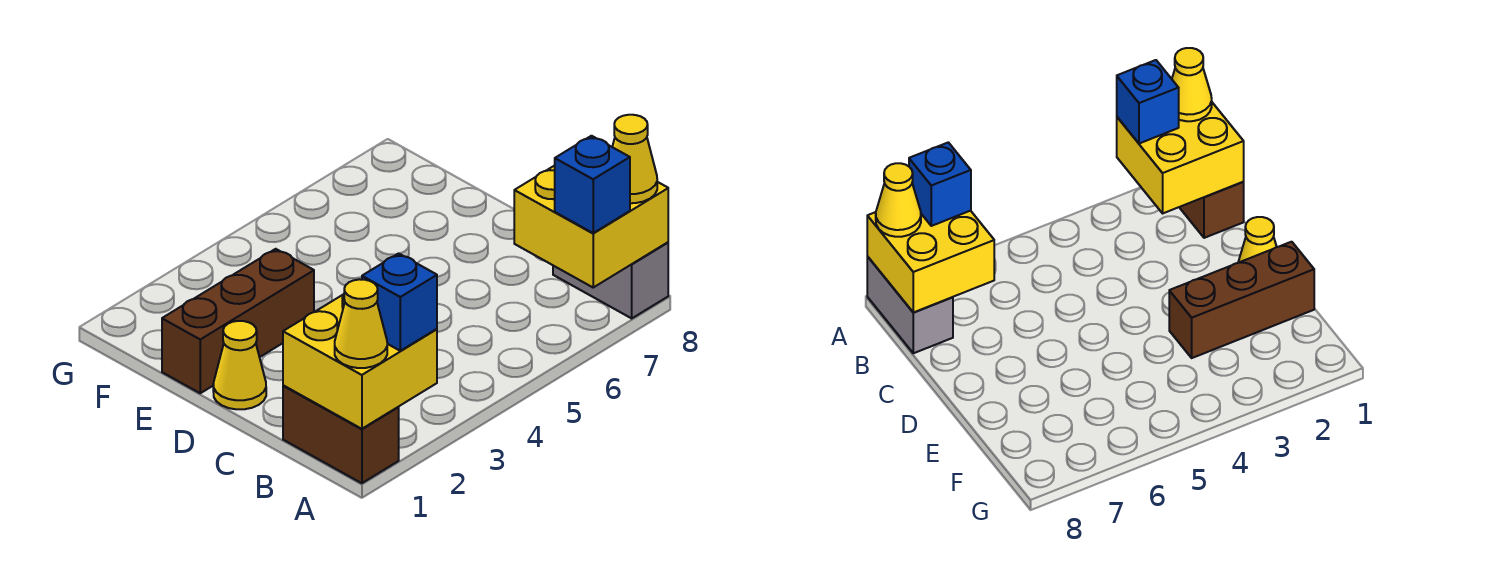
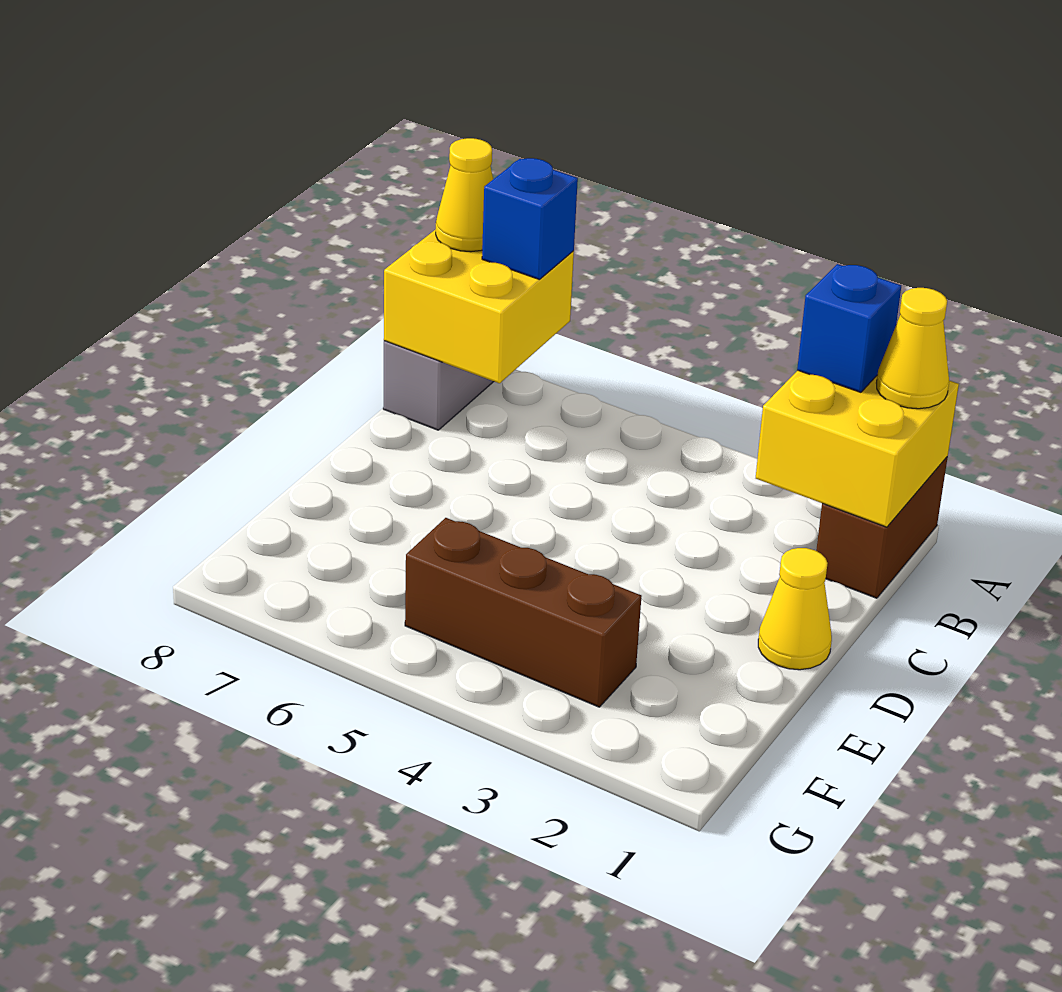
brown 1x3 brick [162,249,314,393] -> brown 1x3 brick moved to [405,518,642,707]

